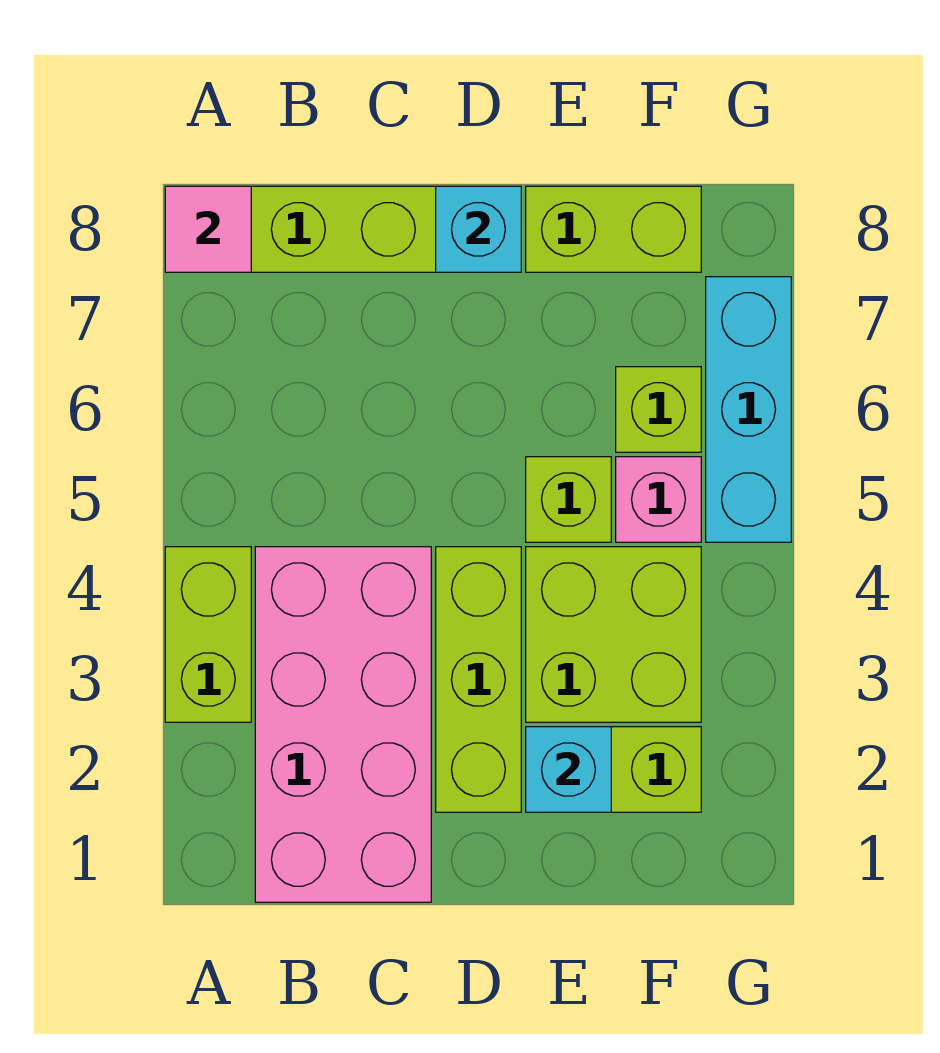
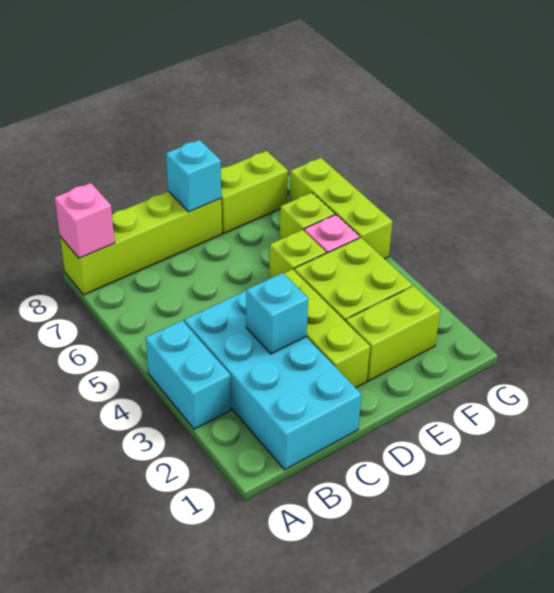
lime 1x2 brick [165,547,251,722] -> cyan 1x2 brick [145,320,231,429]
pink 1x1 tile [165,186,251,272] -> pink 1x1 brick [55,183,115,258]
pink 2x4 brick [255,547,431,902] -> cyan 2x4 brick [184,291,362,470]
cyan 1x1 brick [526,727,611,812] -> cyan 1x1 brick moved to [246,273,308,354]
cyan 1x3 brick [706,277,791,542] -> lime 1x3 brick [290,158,393,259]

